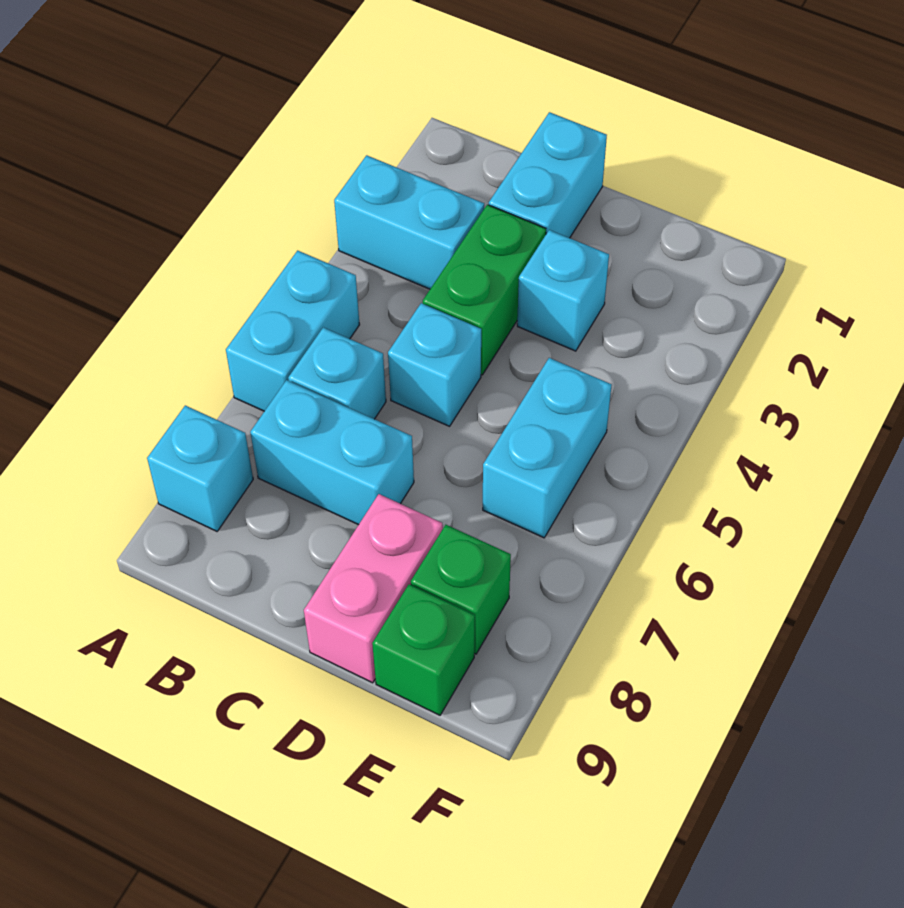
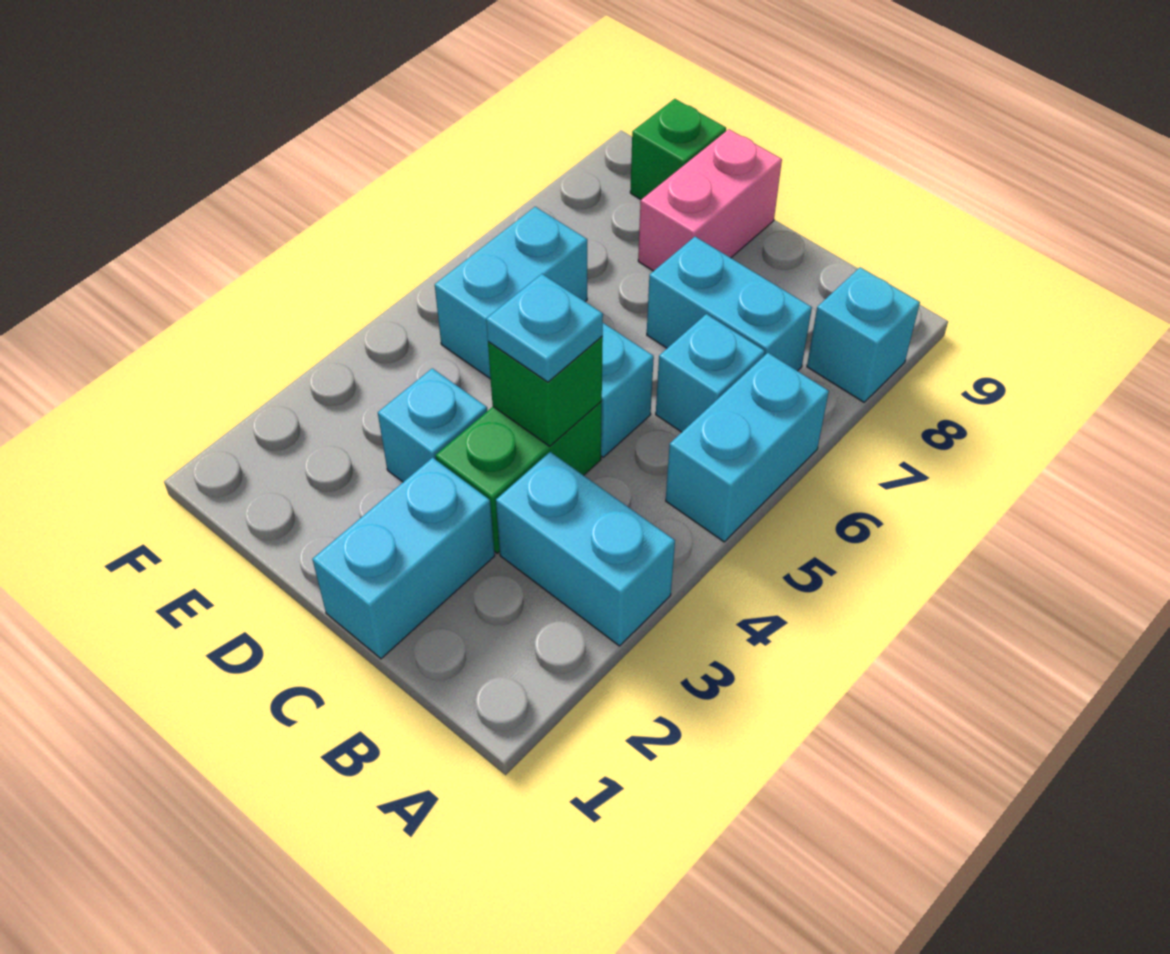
none -> cyan 1x1 plate [486,274,603,382]
green 1x1 brick [411,525,511,654] -> green 1x1 brick moved to [488,337,603,446]

